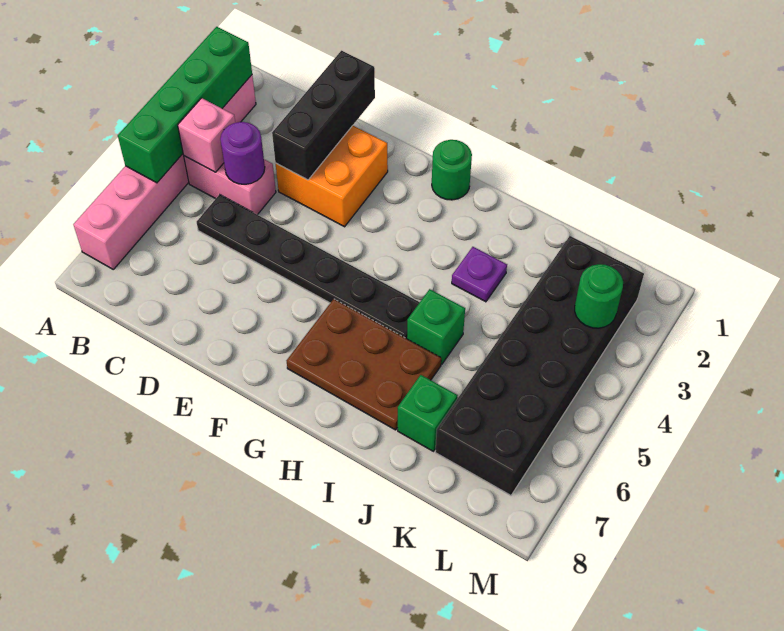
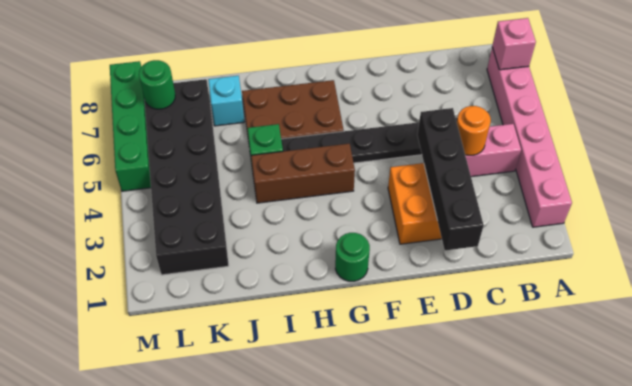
green 1x4 brick [118,27,252,183] -> green 1x4 brick moved to [110,61,151,191]
pink 1x1 brick [178,98,235,172] -> pink 1x1 brick moved to [492,18,536,70]
purple 1x1 round brick [220,122,265,184] -> orange 1x1 round brick [457,106,491,155]
black 1x3 brick [272,51,375,180] -> black 1x4 brick [417,108,484,250]
none -> brown 1x3 brick [251,144,355,203]
purple 1x1 plate [452,247,507,302] -> none
green 1x1 brick [398,375,457,451] -> cyan 1x1 brick [208,76,244,126]
green 1x1 round brick [575,264,623,328] -> green 1x1 round brick moved to [139,60,175,109]

